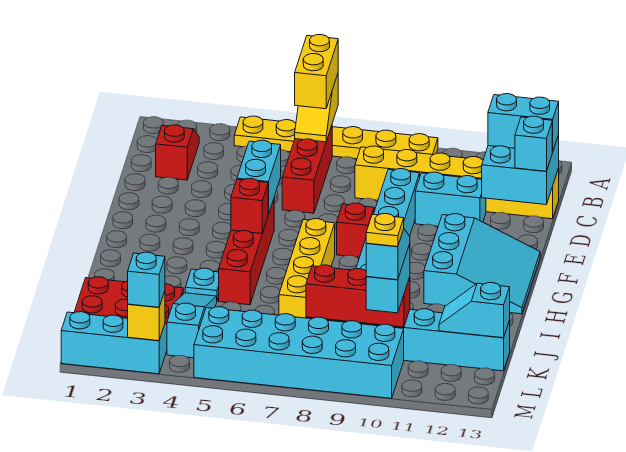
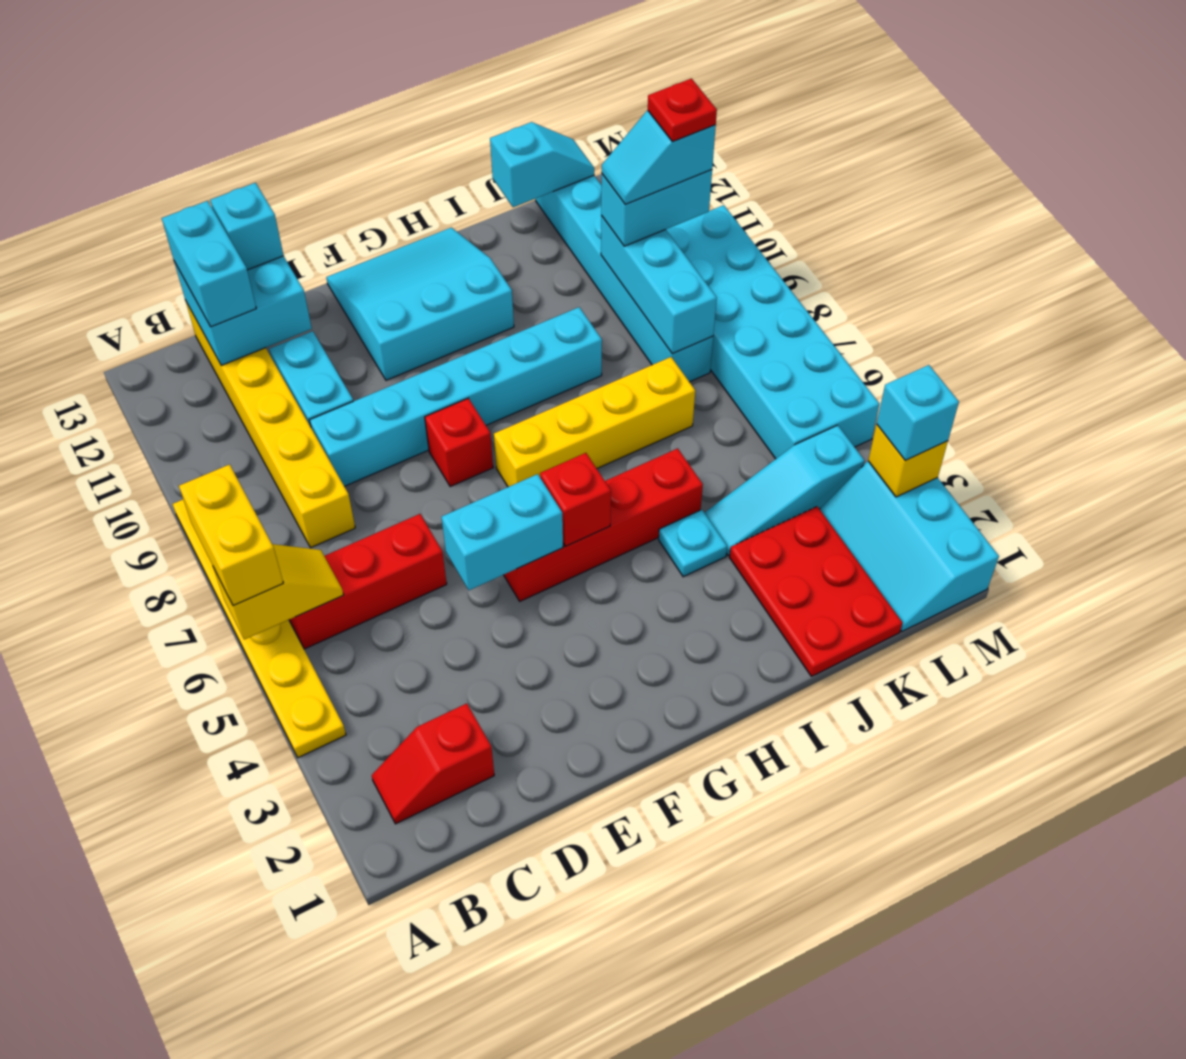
yellow 1x2 brick [295,35,338,109] -> yellow 1x2 brick turned to [179,465,283,606]
red 1x3 brick [306,265,410,327] -> cyan 1x3 brick [601,216,717,353]
cyan 1x2 slope [439,283,510,338] -> cyan 1x2 slope turned to [490,122,594,207]
yellow 1x1 plate [366,214,404,247] -> red 1x1 plate [648,78,717,142]

